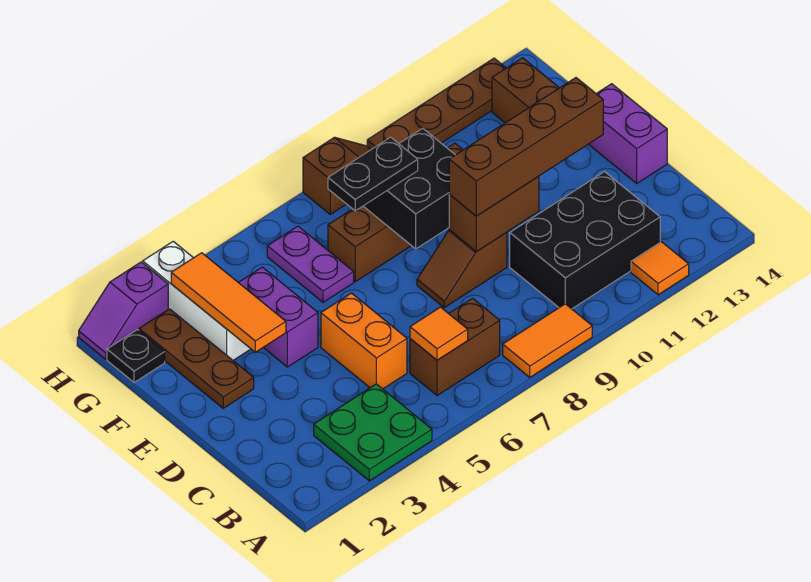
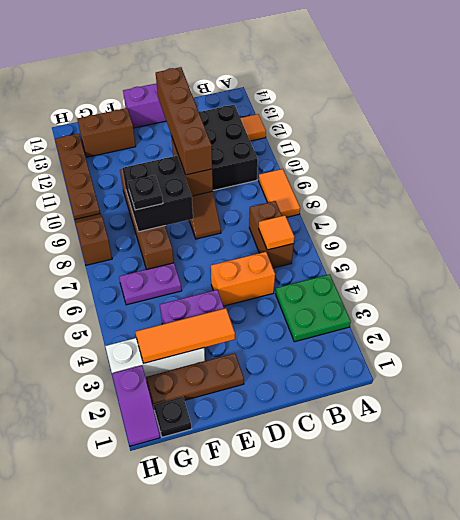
black 1x2 plate [328,137,418,211] -> black 1x1 plate [128,175,163,210]

